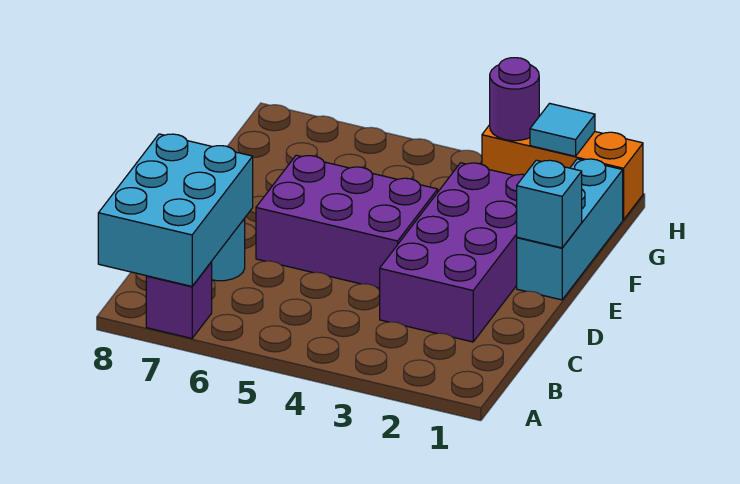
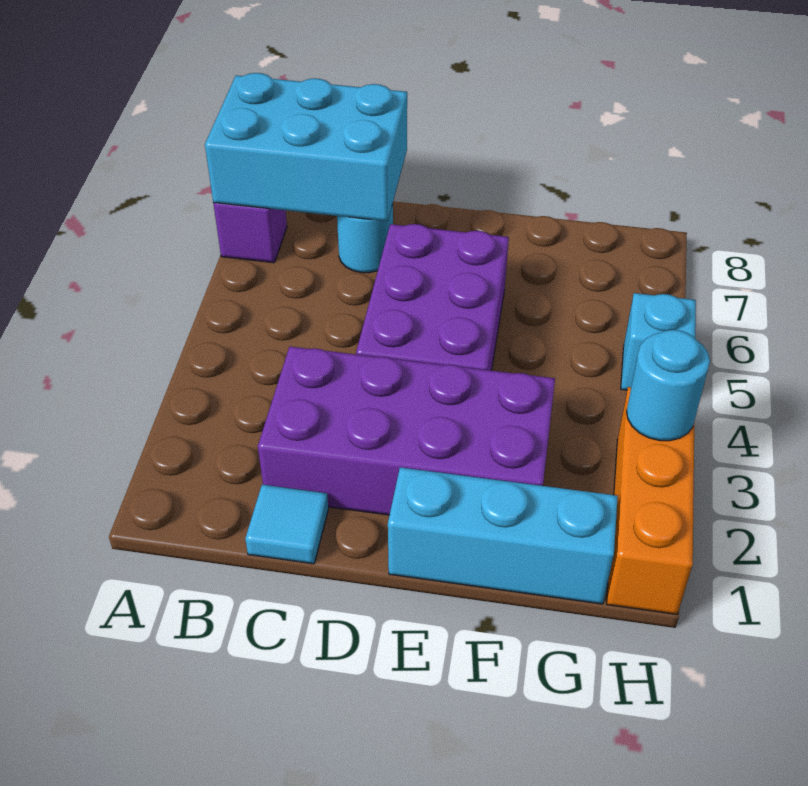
cyan 1x1 brick [517,160,582,248] -> cyan 1x1 brick moved to [621,293,696,390]
cyan 1x1 tile [530,103,595,156] -> cyan 1x1 tile moved to [245,485,328,564]
purple 1x1 round brick [490,58,539,141] -> cyan 1x1 round brick [627,330,710,441]

